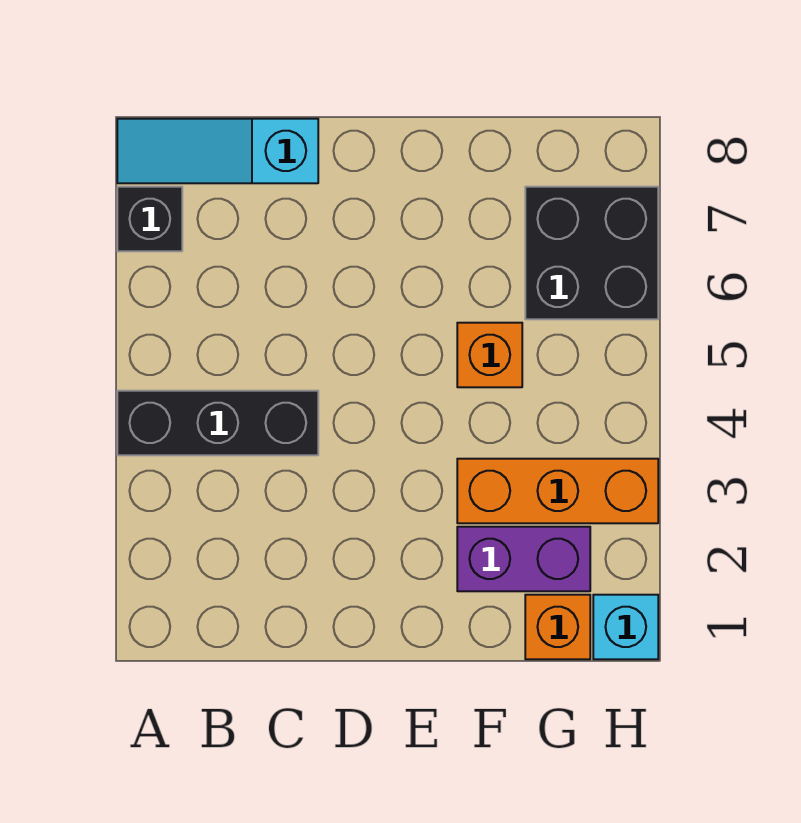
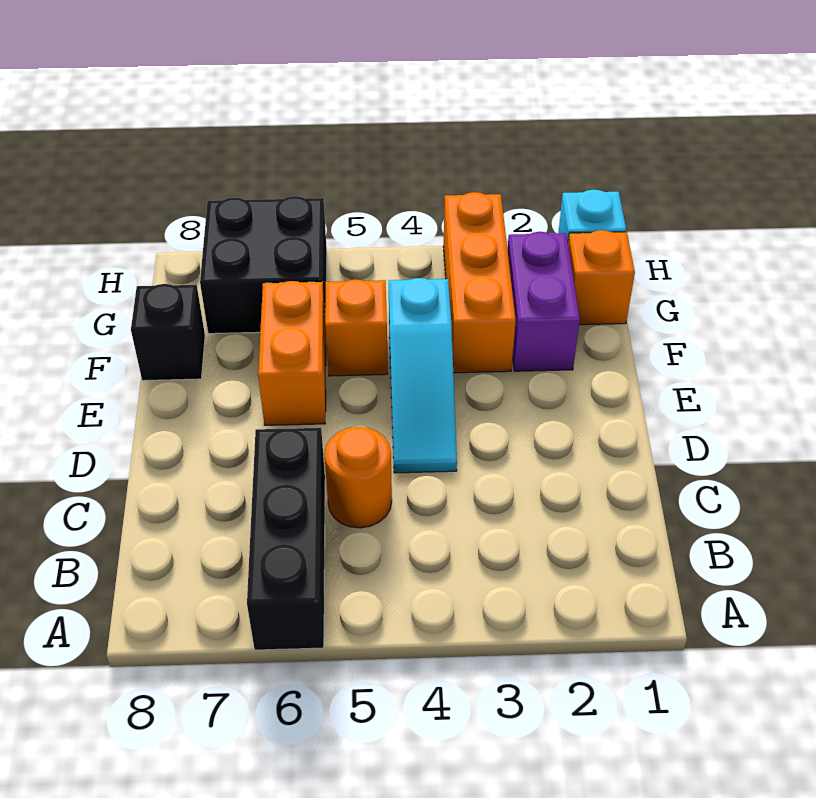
black 1x3 brick [117,391,318,455] -> black 1x3 brick moved to [247,428,325,650]
black 1x1 brick [117,187,182,251] -> black 1x1 brick moved to [131,284,205,381]
cyan 1x3 slope [117,119,318,183] -> cyan 1x3 slope moved to [389,278,457,473]
none -> orange 1x1 round brick [324,427,392,528]
none -> orange 1x2 brick [258,281,326,425]

